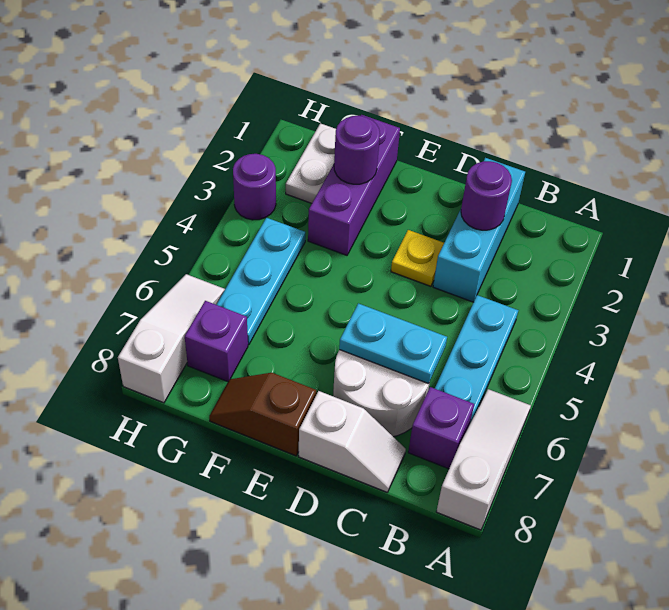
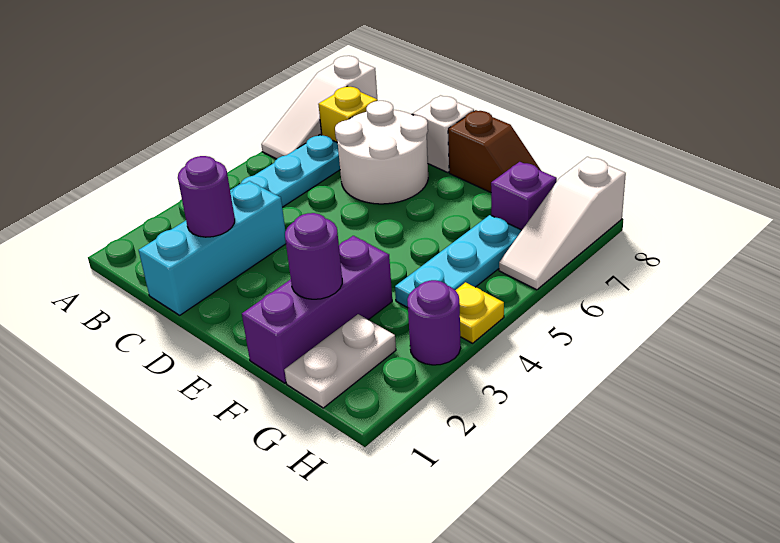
purple 1x1 brick [408,387,474,469] -> yellow 1x1 brick [318,86,378,143]
cyan 1x2 plate [339,303,447,384] -> none
yellow 1x1 plate [391,230,444,286] -> yellow 1x1 plate moved to [456,282,504,343]

